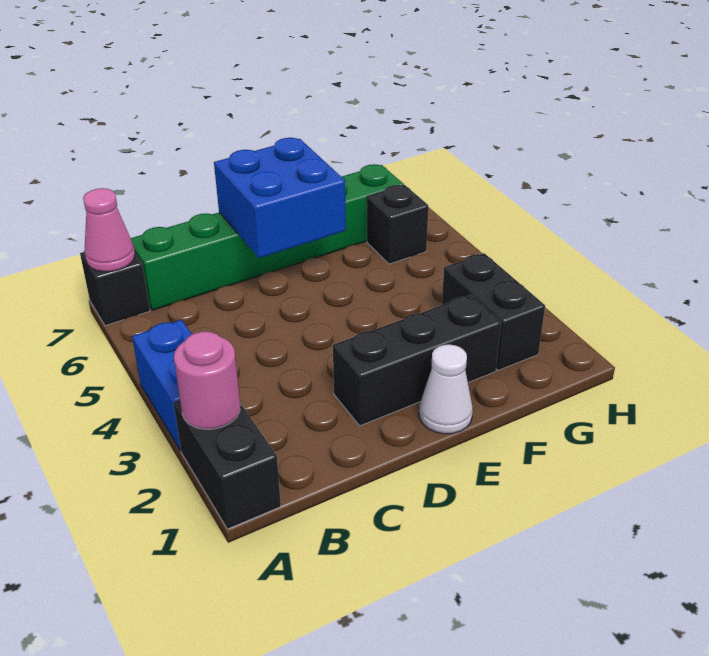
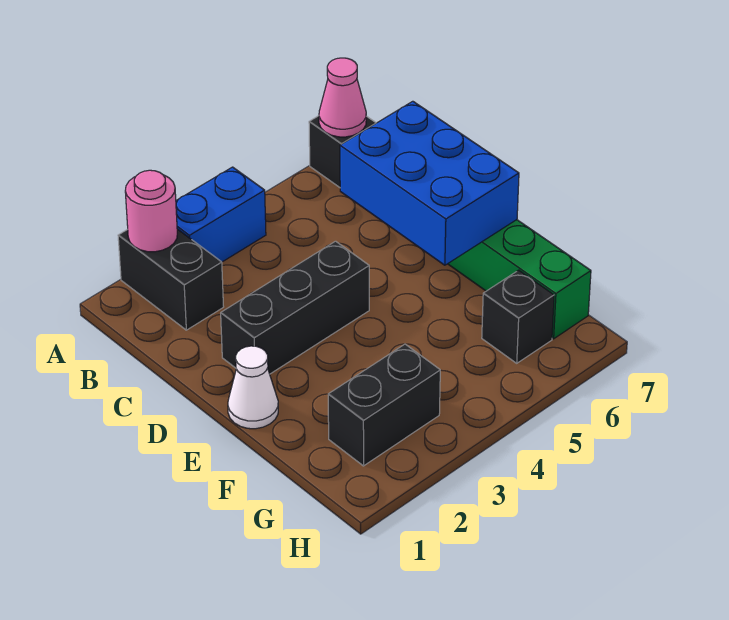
black 1x2 brick [174,400,281,529] -> black 1x2 brick turned to [118,229,224,330]
black 1x3 brick [333,295,501,426] -> black 1x3 brick turned to [221,241,369,374]
blue 2x2 brick [214,138,346,258] -> blue 2x3 brick [340,101,519,265]

